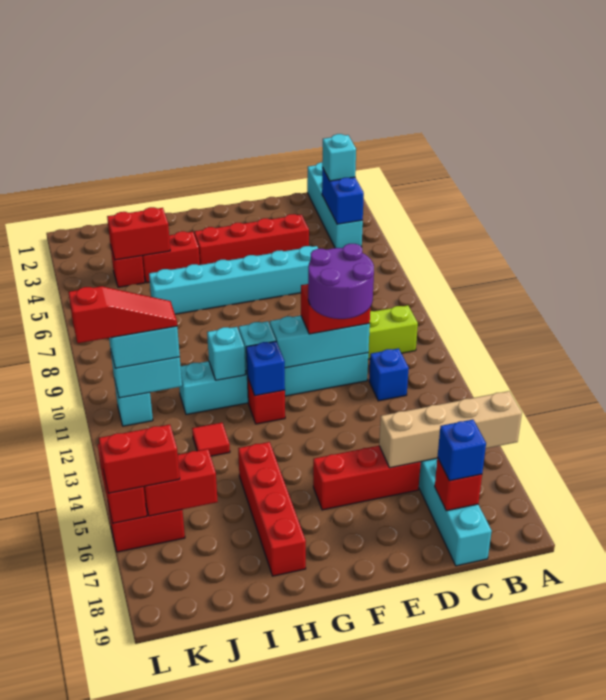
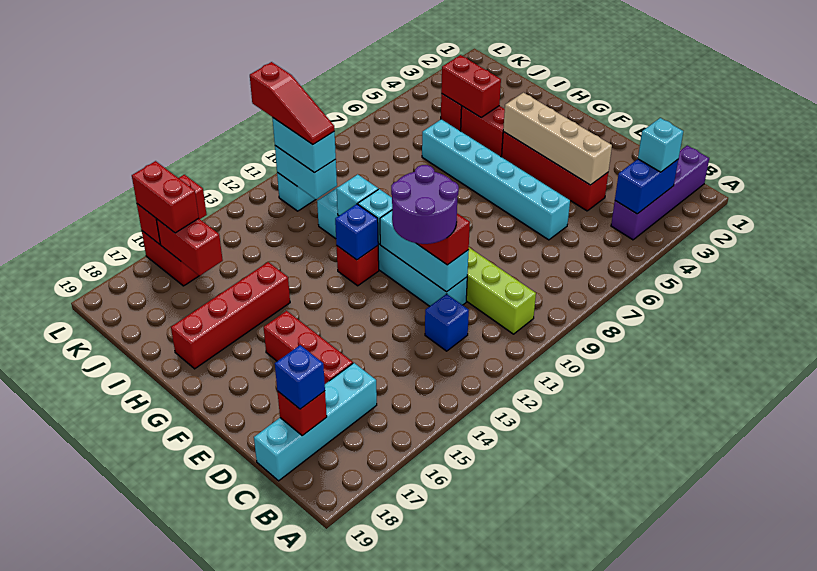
tan 1x4 brick [379,391,522,468] -> tan 1x4 brick moved to [503,93,612,185]
cyan 1x4 brick [307,162,363,248] -> purple 1x4 brick [611,146,709,240]
red 1x1 tile [192,423,230,456] -> none

